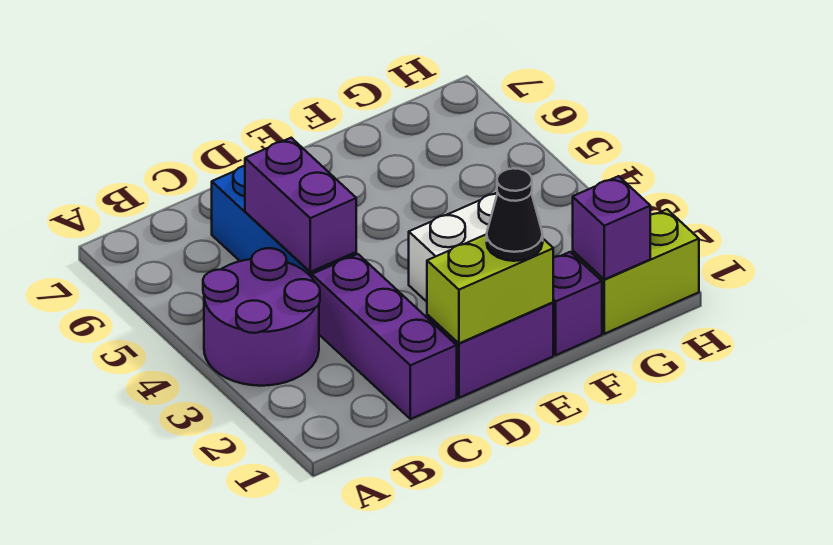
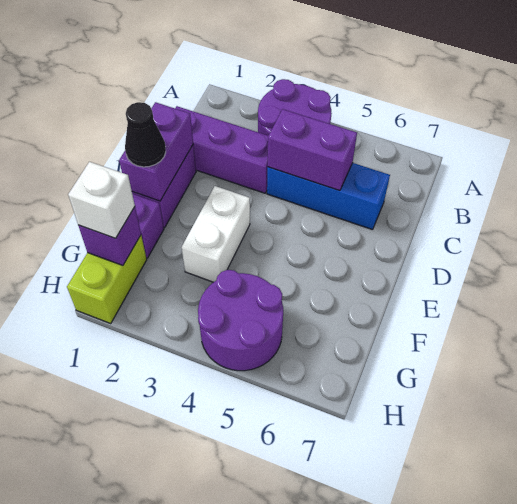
lime 1x2 brick [427,234,553,343] -> purple 1x2 brick [119,102,193,201]
none -> white 1x1 brick [68,162,135,238]
none -> purple 2x2 round brick [198,270,283,371]

